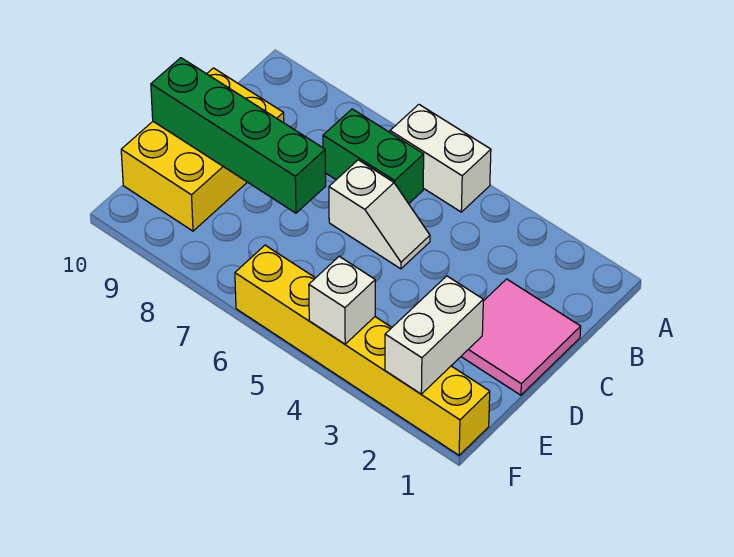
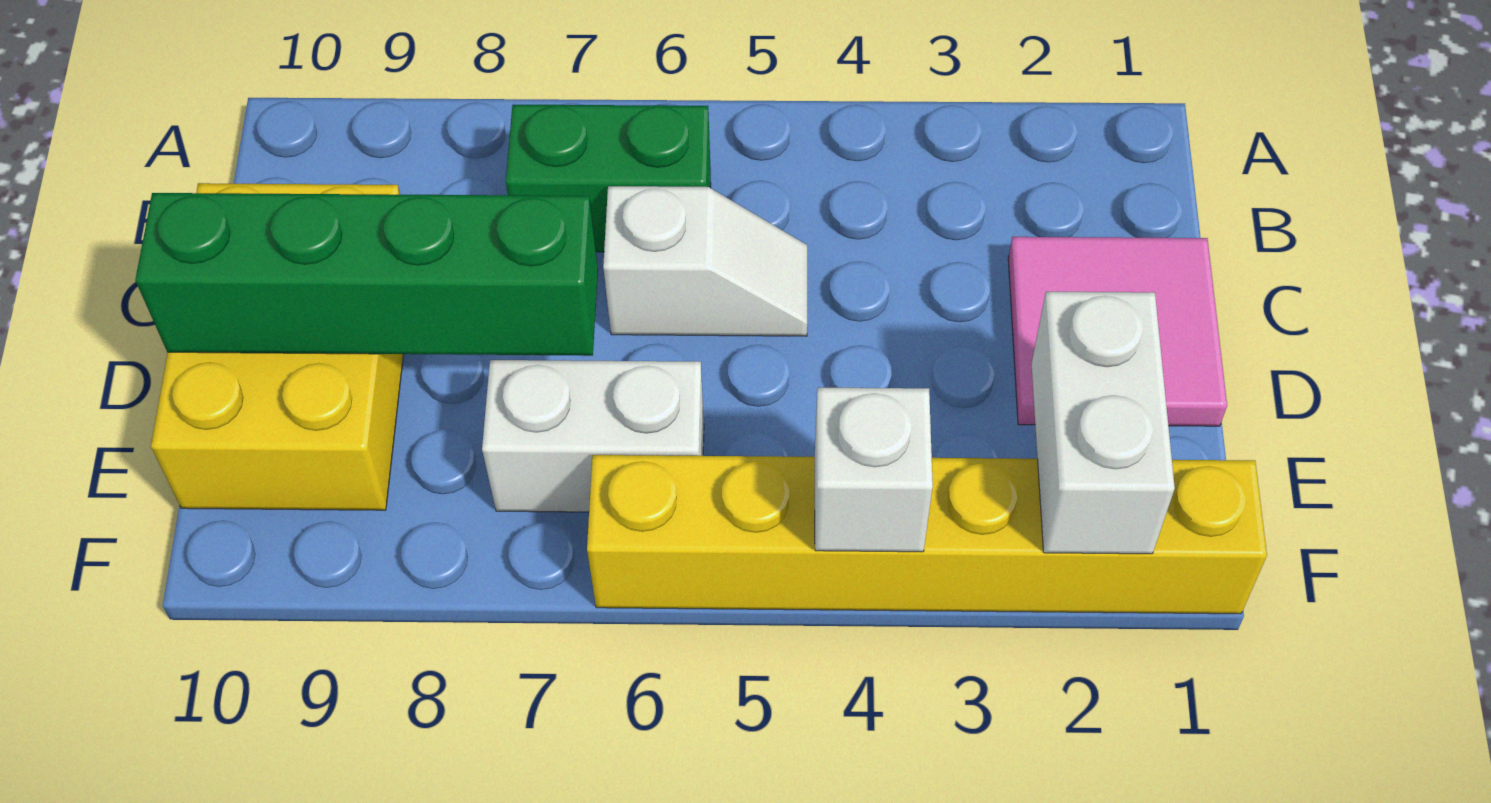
white 1x2 brick [390,105,491,212] -> white 1x2 brick moved to [482,360,704,512]

